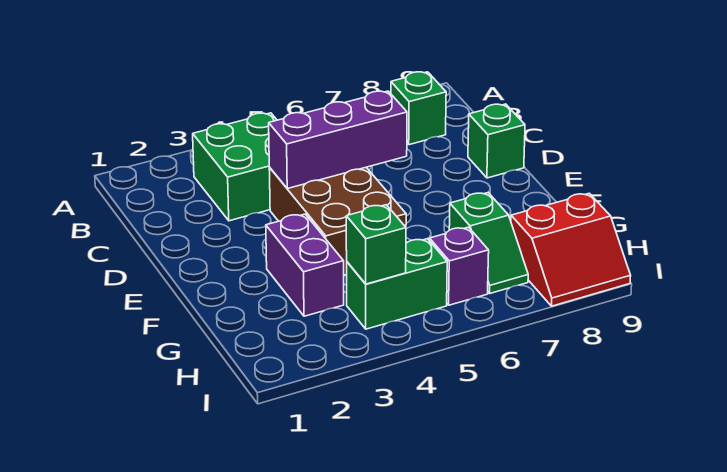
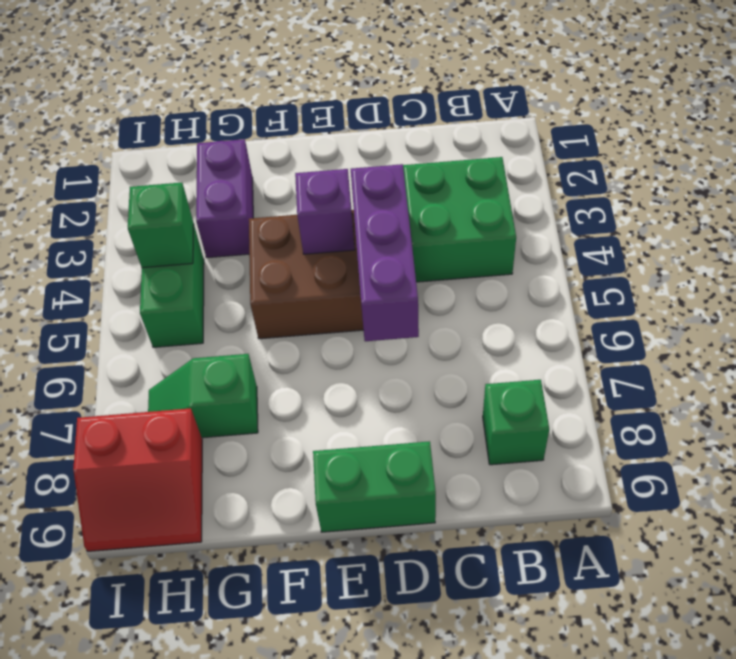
green 1x1 brick [468,104,525,178] -> green 1x2 brick [313,441,436,532]
purple 1x2 brick [266,214,344,316] -> purple 1x2 brick turned to [196,139,253,258]
purple 1x1 brick [430,227,489,305] -> purple 1x1 brick moved to [295,169,355,254]
red 2x2 slope [511,193,631,306] -> red 2x2 slope turned to [73,408,202,551]

